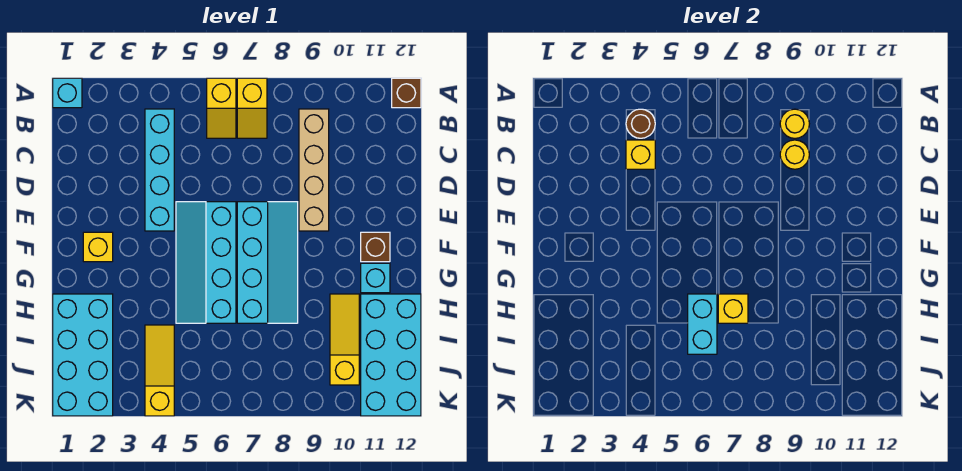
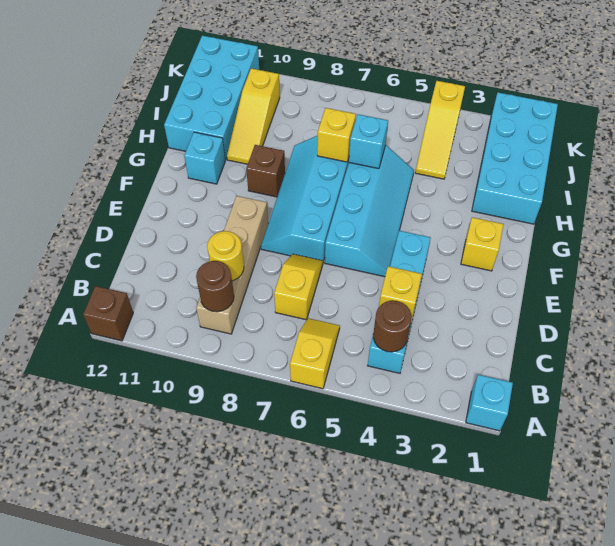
yellow 1x2 slope [237,78,267,138] -> yellow 1x2 slope moved to [274,254,323,320]
yellow 1x1 round brick [780,109,809,138] -> brown 1x1 round brick [196,261,234,312]
brown 1x1 brick [361,232,390,262] -> brown 1x1 brick moved to [246,145,285,197]
cyan 1x2 brick [688,294,717,354] -> cyan 1x1 brick [349,114,388,169]

